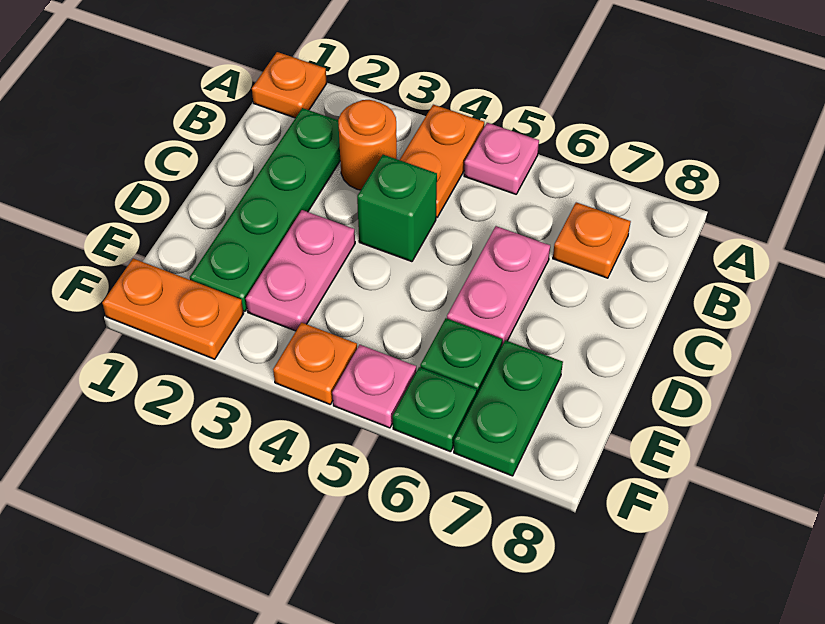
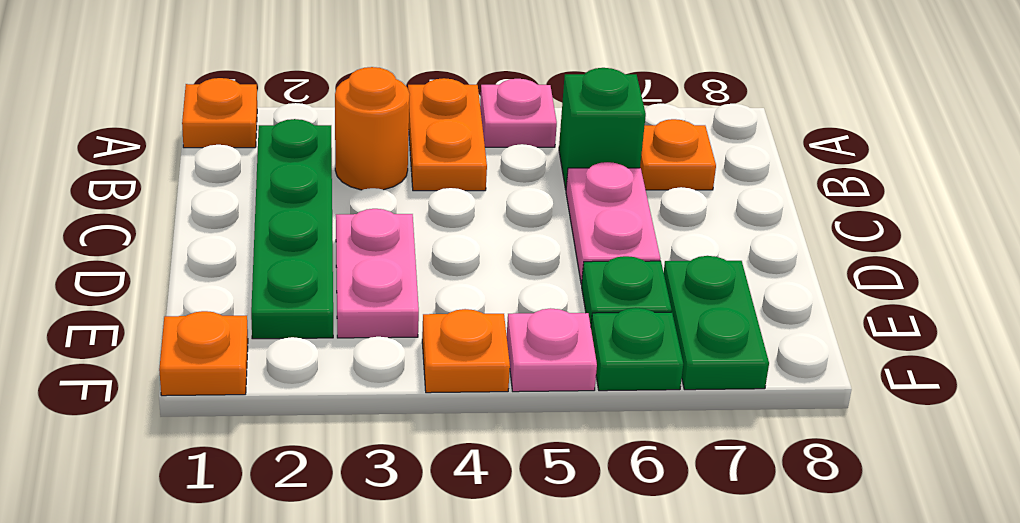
green 1x1 brick [357,155,437,262] -> green 1x1 brick moved to [559,68,646,189]
orange 1x2 plate [102,259,244,359] -> orange 1x1 plate [159,311,248,396]

